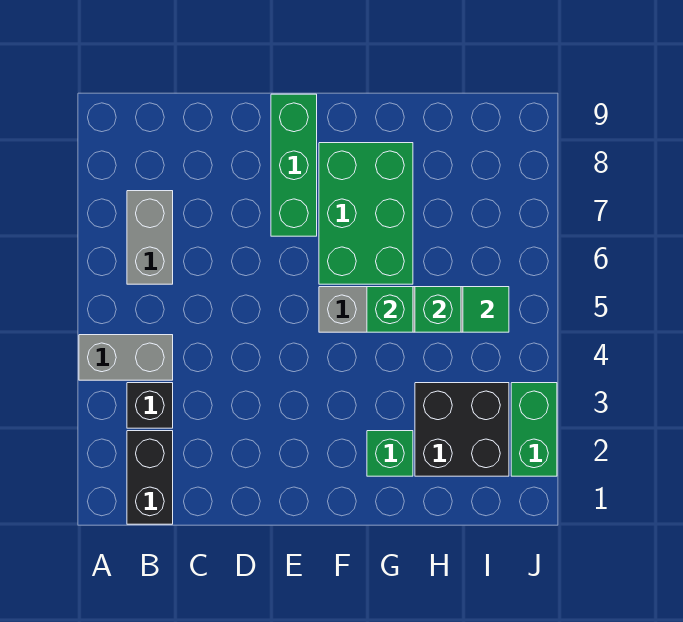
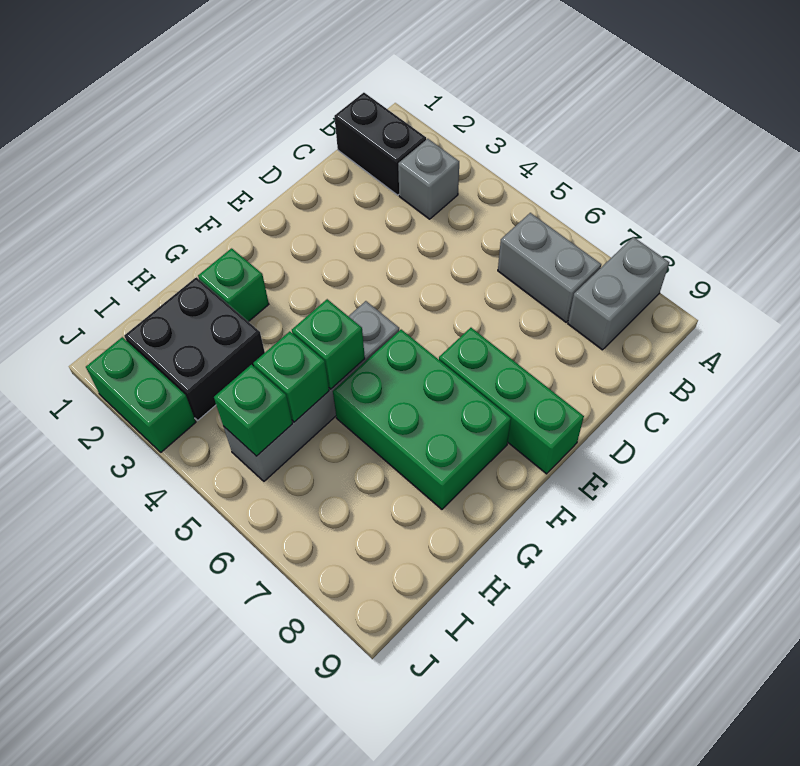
grey 1x2 brick [79,335,173,380] -> grey 1x2 brick moved to [568,237,669,350]
black 1x1 brick [127,383,173,428] -> grey 1x1 brick [398,139,459,219]
green 1x1 tile [463,287,509,332] -> green 1x1 brick [214,365,292,456]

